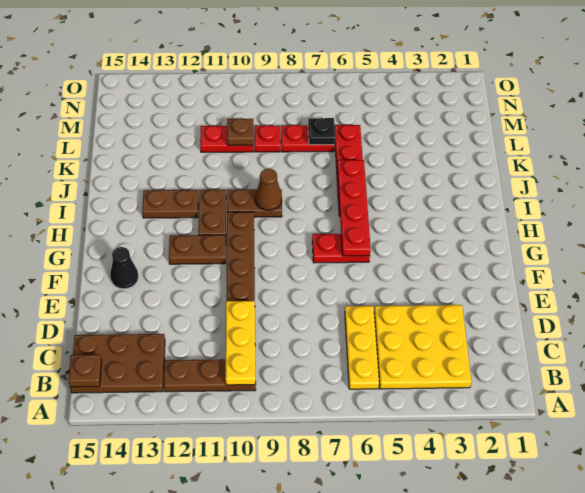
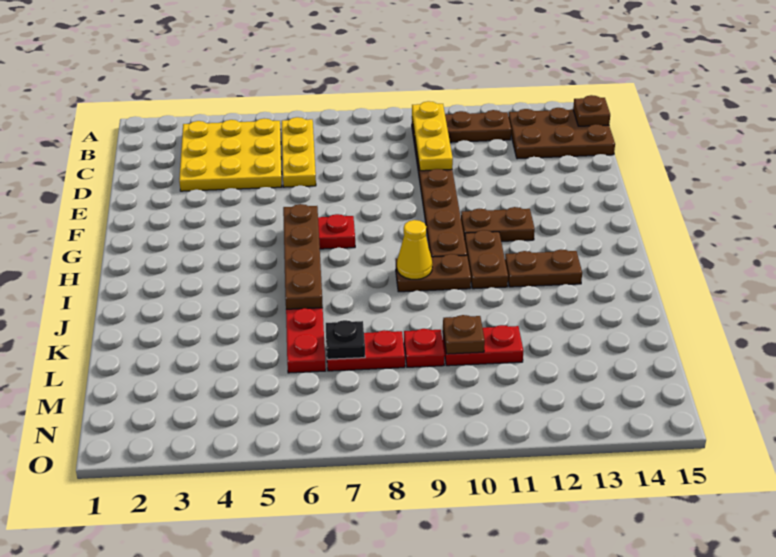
black 1x1 cone [110,247,138,289] -> none
red 1x4 plate [337,160,371,256] -> brown 1x4 plate [283,204,323,309]
brown 1x1 cone [255,169,282,210] -> yellow 1x1 cone [397,220,432,279]

